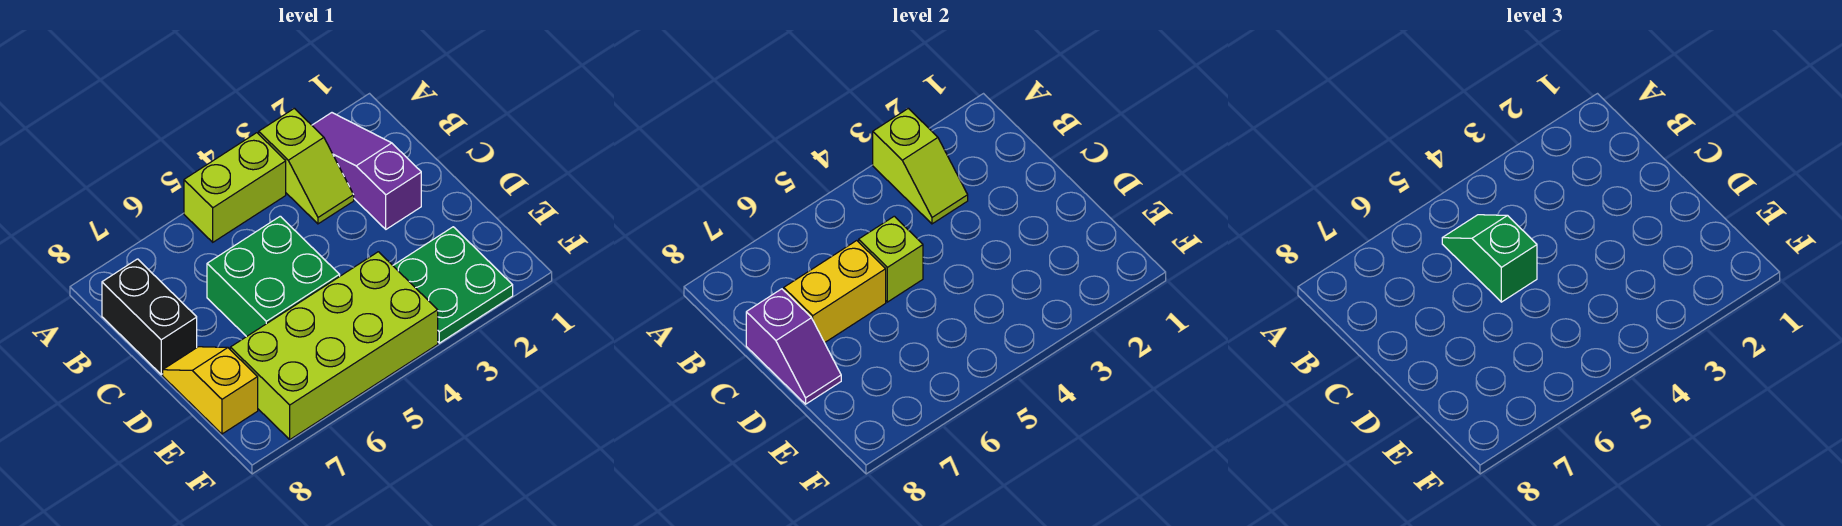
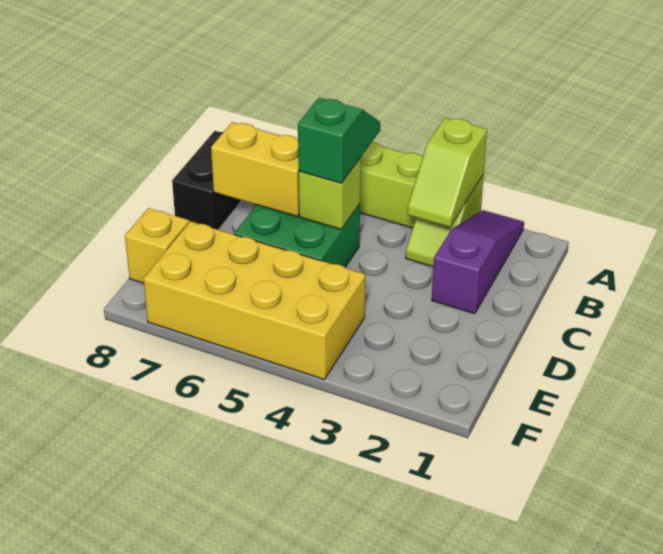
purple 1x2 slope [746,289,841,404] -> none
green 2x2 plate [393,227,513,343] -> none
lime 2x4 brick [230,252,438,439] -> yellow 2x4 brick [143,221,365,379]

